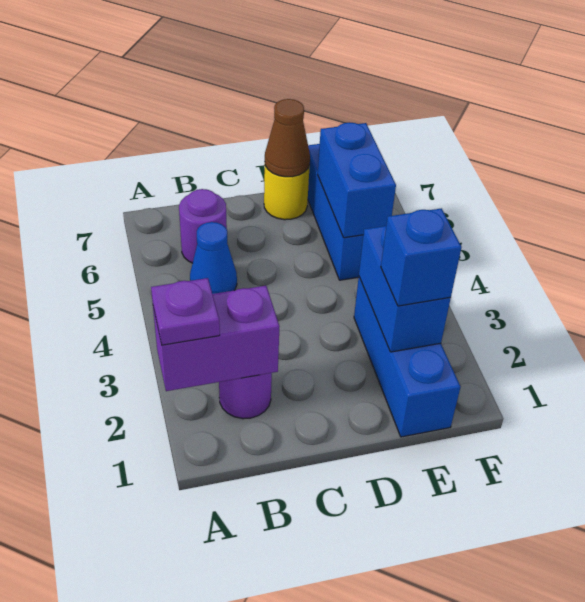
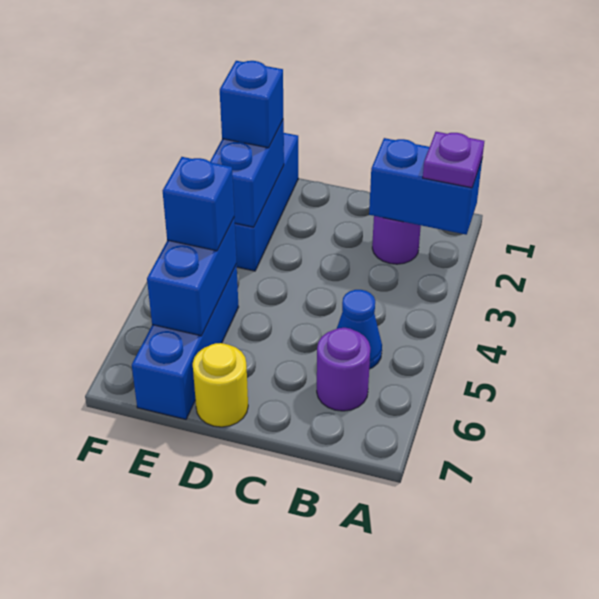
purple 1x2 brick [153,286,279,391] -> blue 1x2 brick [369,138,482,235]
brown 1x1 cone [265,99,310,177] -> none
none -> blue 1x1 brick [163,157,234,251]

